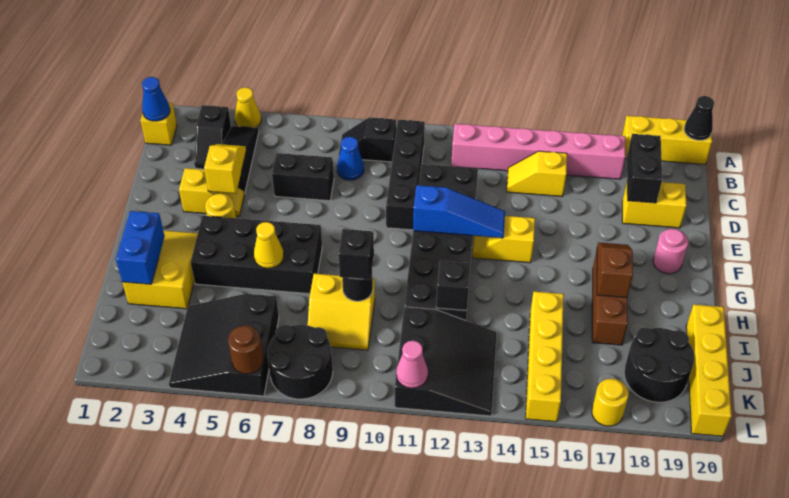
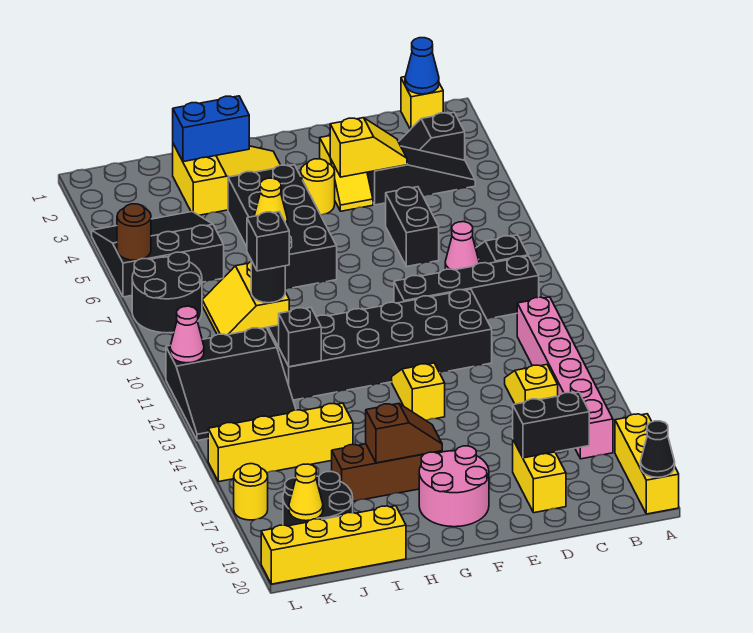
yellow 1x1 cone [235,87,261,128] -> yellow 1x1 cone moved to [289,464,323,521]
blue 1x1 cone [337,137,364,180] -> pink 1x1 cone [445,222,479,270]
blue 1x3 slope [413,185,505,238] -> none
pink 1x1 round brick [653,229,688,274] -> pink 2x2 round brick [419,446,489,527]

